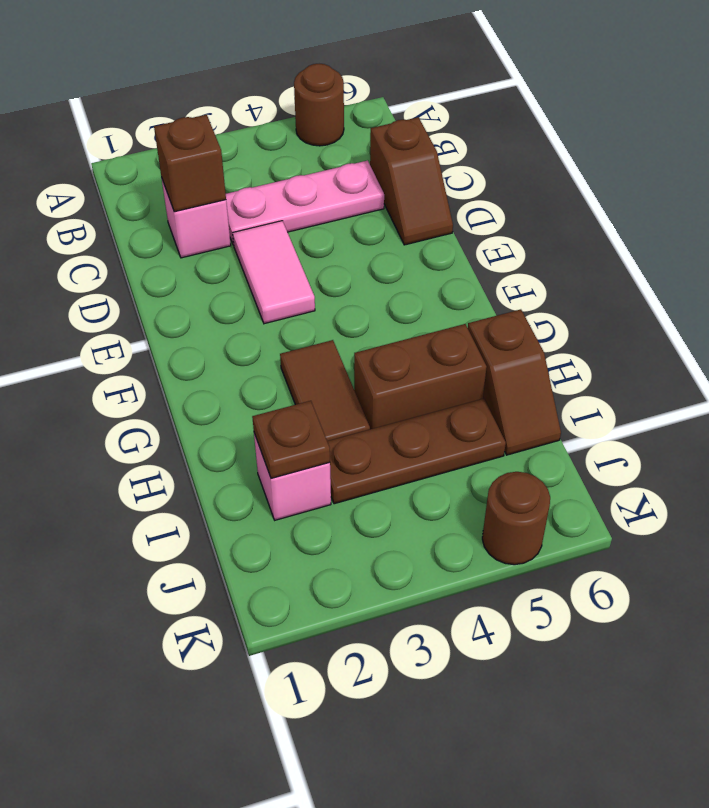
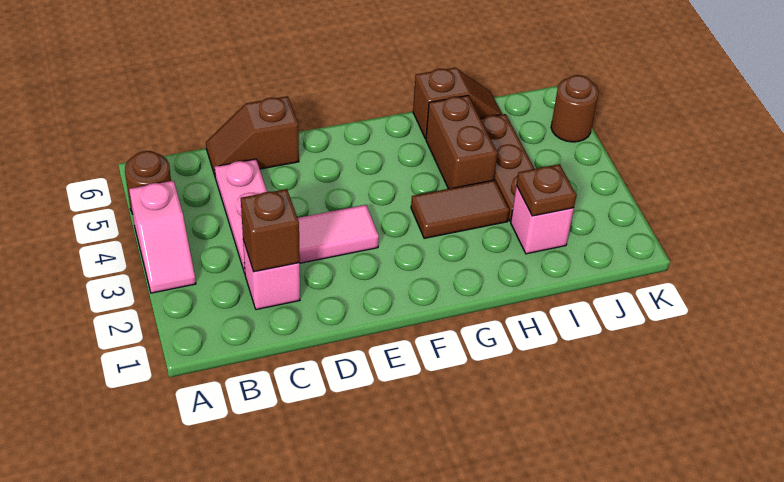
none -> pink 1x2 slope [129,181,196,293]
brown 1x2 slope [370,117,453,245] -> brown 1x2 slope turned to [206,96,299,175]

